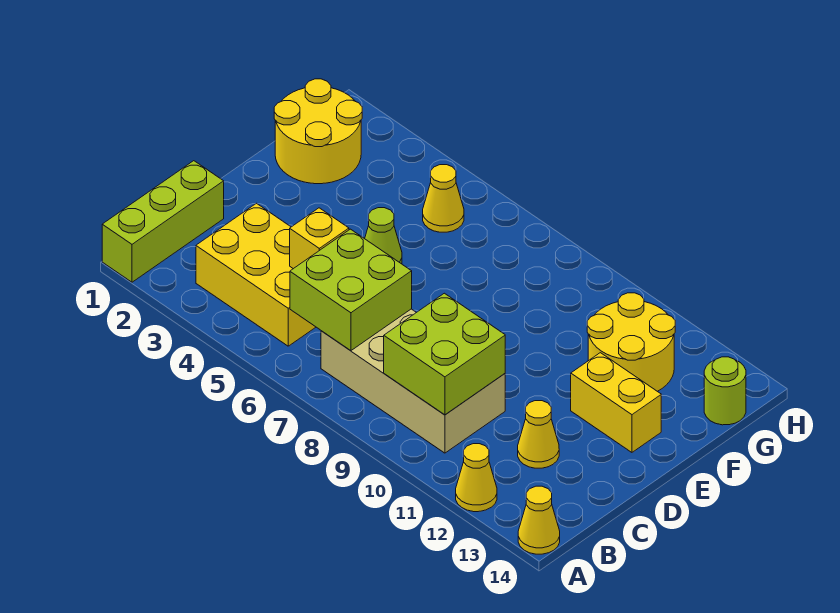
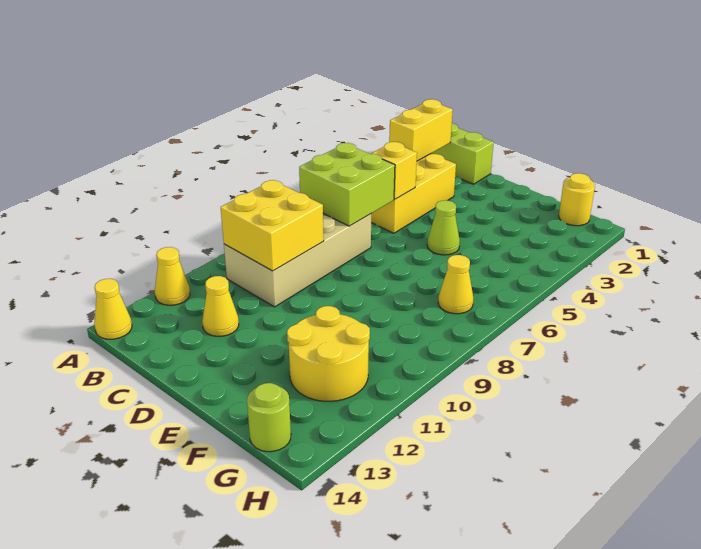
lime 2x2 brick [384,293,505,415] -> yellow 2x2 brick [221,180,324,271]
yellow 1x2 brick [571,353,661,452] -> yellow 1x2 brick moved to [389,99,453,161]
yellow 2x2 round brick [274,79,362,184] -> yellow 1x1 round brick [559,173,595,226]
yellow 1x1 cone [423,165,464,232] -> yellow 1x1 cone moved to [438,255,474,314]

